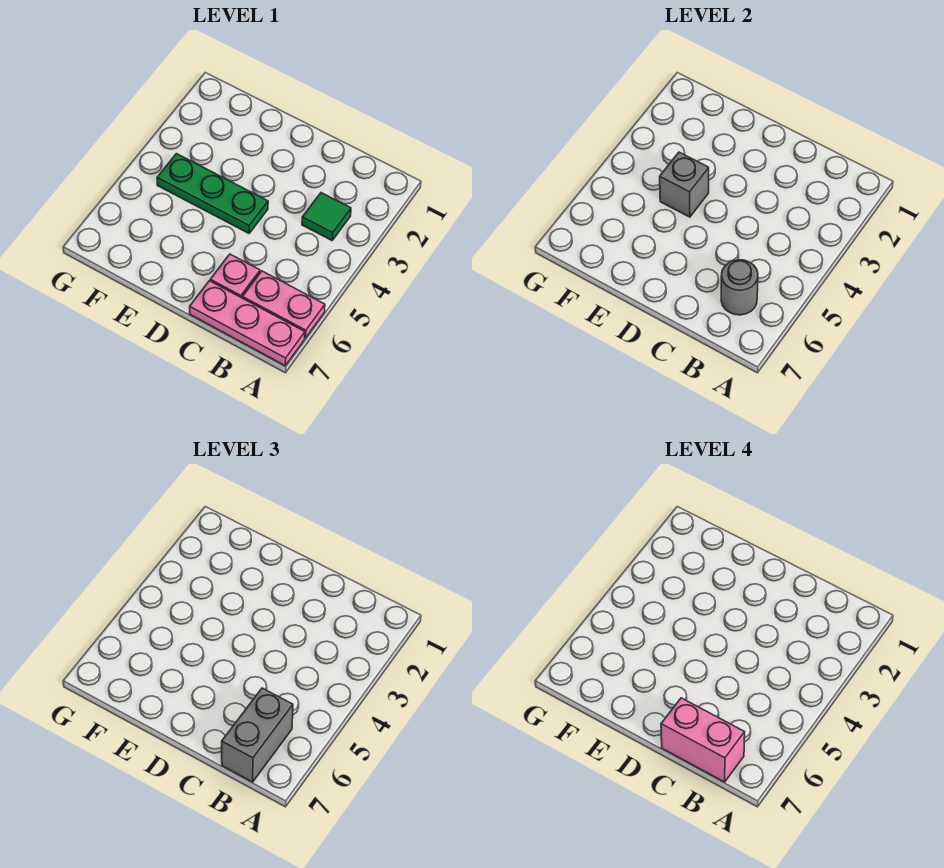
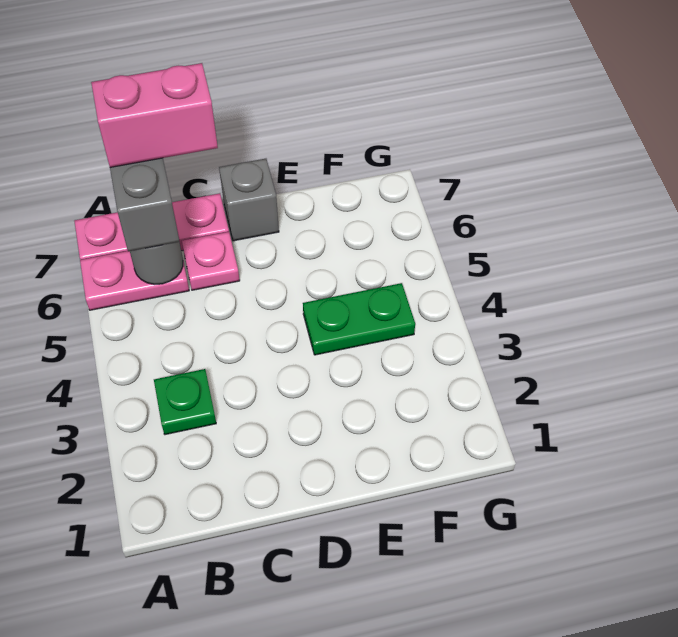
green 1x1 tile [302,193,351,240] -> green 1x1 plate [154,369,216,435]
green 1x3 plate [157,154,268,233] -> green 1x2 plate [303,283,415,355]
grey 1x1 brick [660,152,709,217] -> grey 1x1 brick moved to [219,159,279,241]

